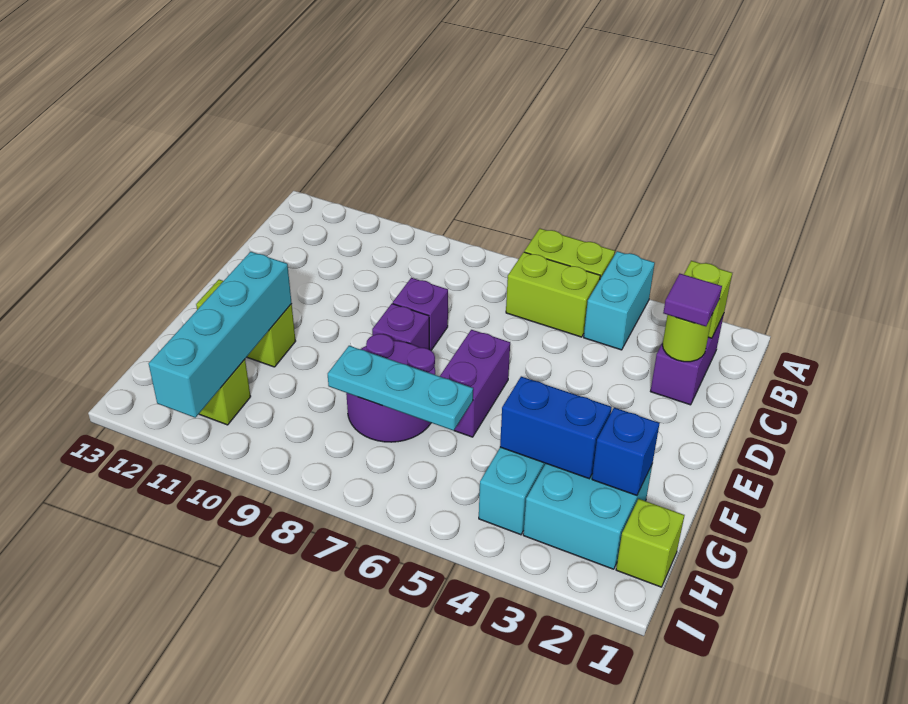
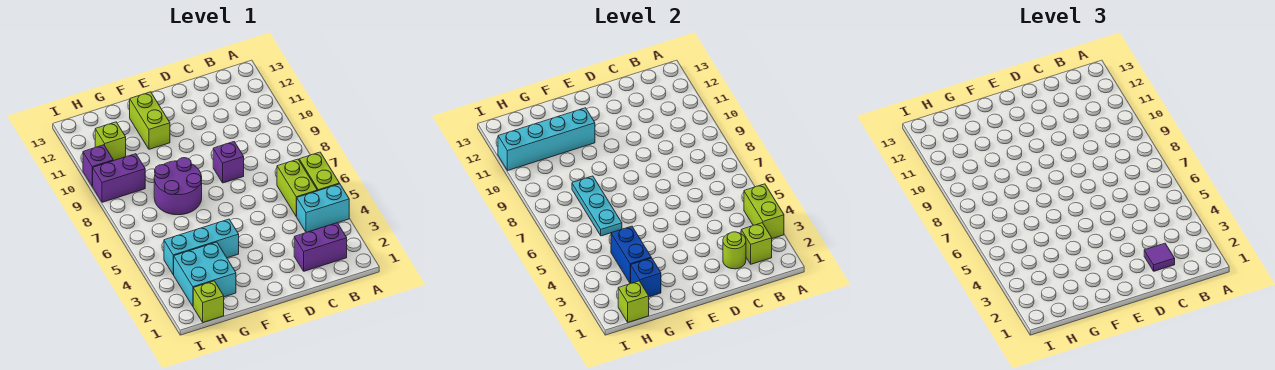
none -> lime 1x2 brick [744,184,784,239]
purple 1x2 brick [440,330,510,437] -> purple 1x2 brick moved to [92,154,145,202]
purple 1x1 brick [372,304,429,349] -> purple 1x1 brick moved to [83,145,113,186]
none -> lime 1x1 brick [618,281,649,322]

